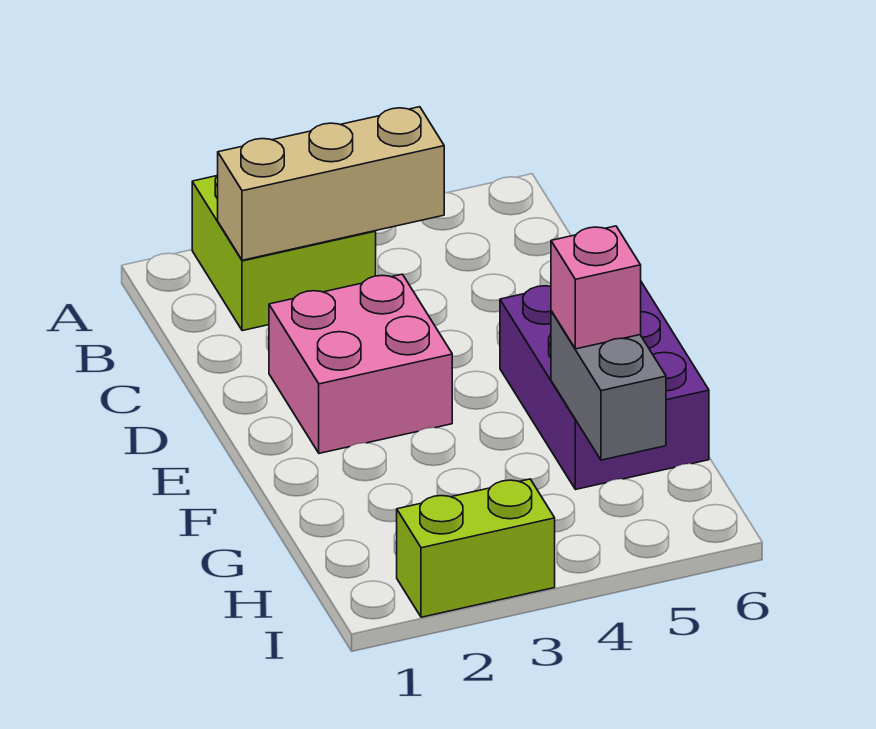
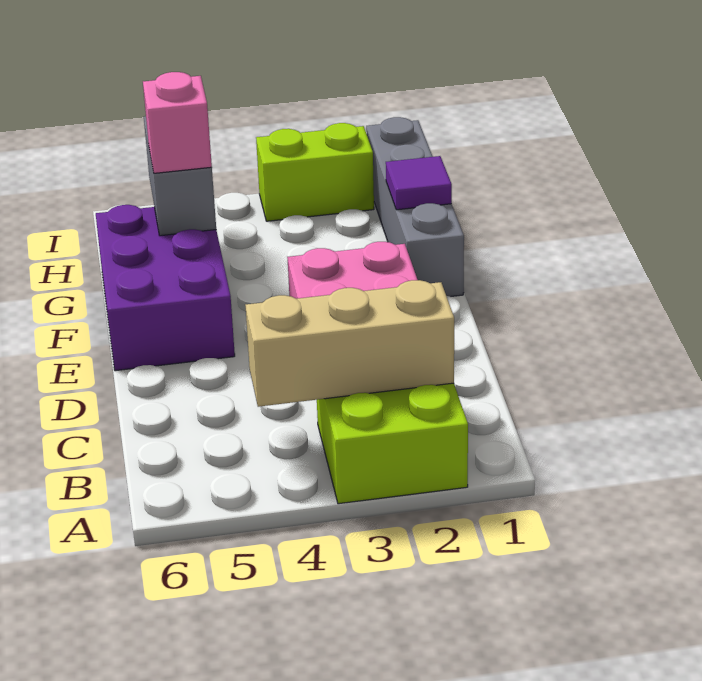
none -> grey 1x4 brick [366,117,464,297]
none -> purple 1x1 tile [386,156,452,210]

